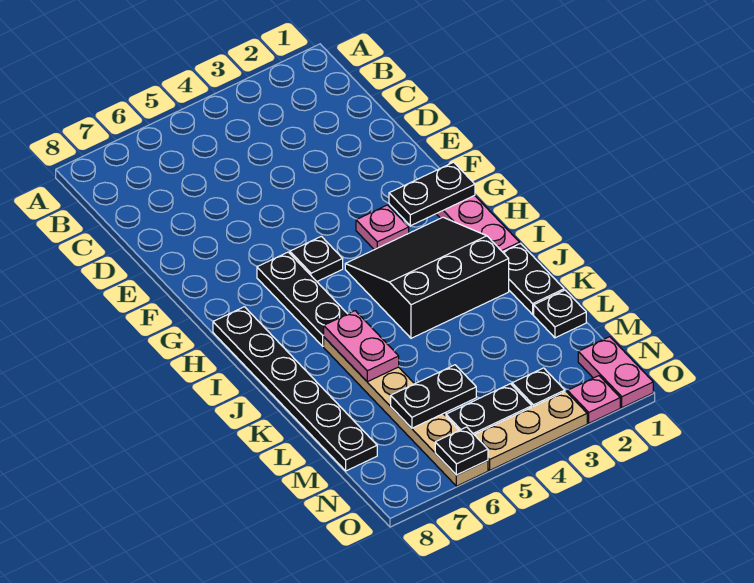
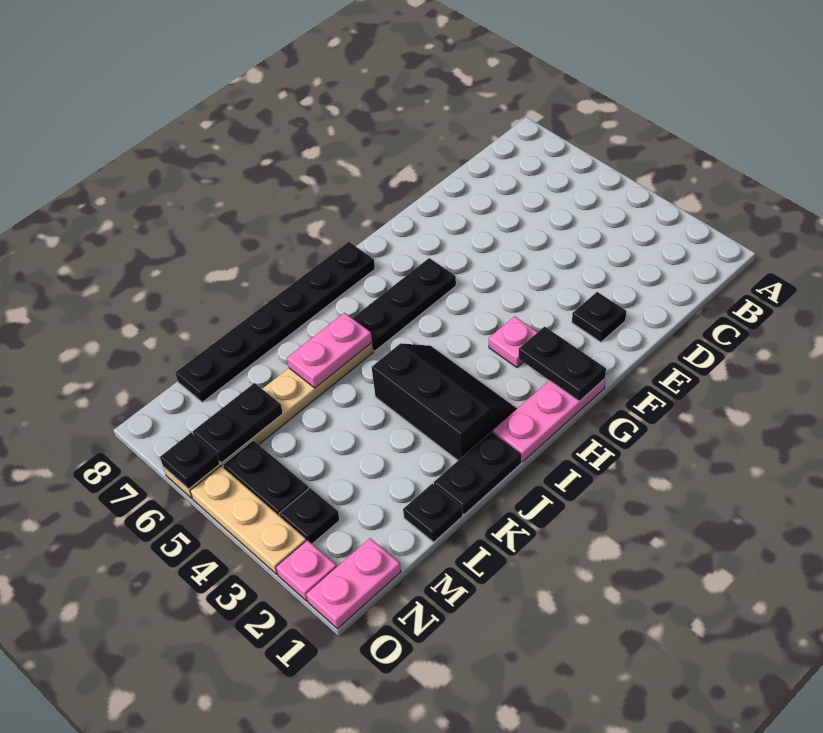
black 1x1 plate [290,236,343,281] -> black 1x1 plate moved to [572,292,626,342]
black 3x3 slope [345,217,509,338] -> black 2x3 slope [372,343,517,460]
black 1x2 plate [391,365,476,428] -> black 1x2 plate turned to [193,383,283,463]

